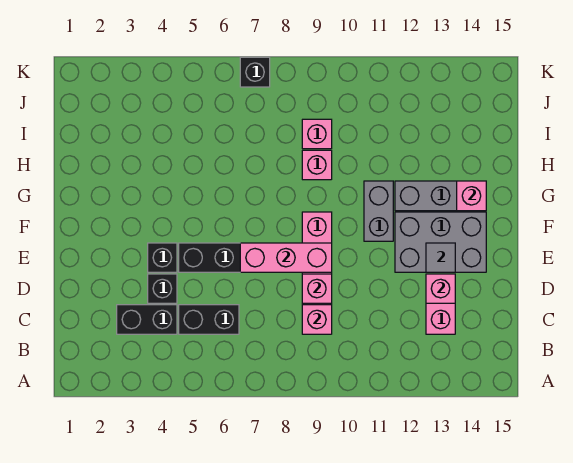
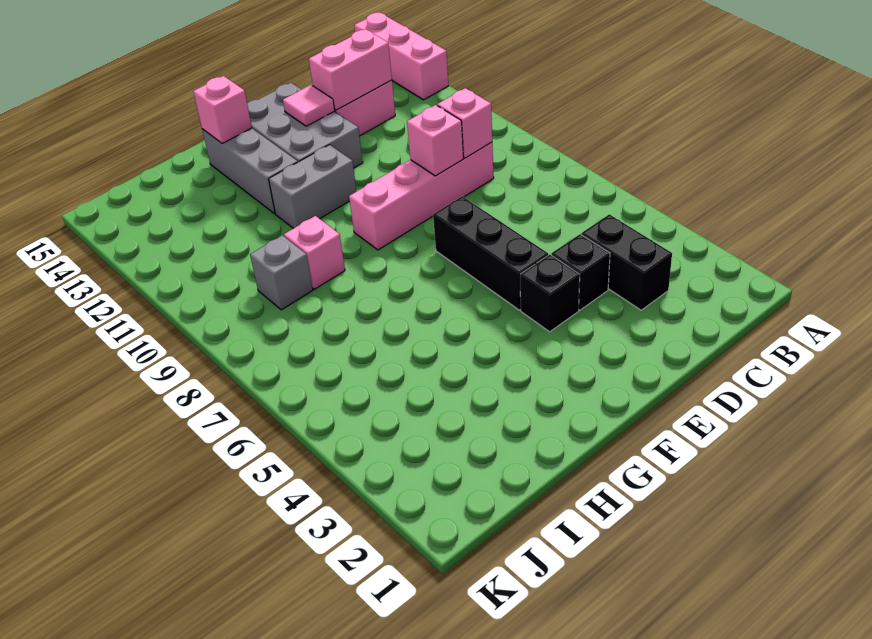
black 1x2 brick [179,305,239,334] -> none
pink 1x1 brick [426,274,455,303] -> pink 1x2 brick [309,29,392,110]
pink 1x3 brick [240,243,332,272] -> pink 1x3 brick moved to [354,12,449,100]
grey 1x1 tile [426,243,455,272] -> pink 1x1 tile [283,85,335,126]
pink 1x1 brick [302,119,332,149] -> grey 1x1 brick [250,235,313,310]
black 1x1 brick [240,57,270,87] -> none

